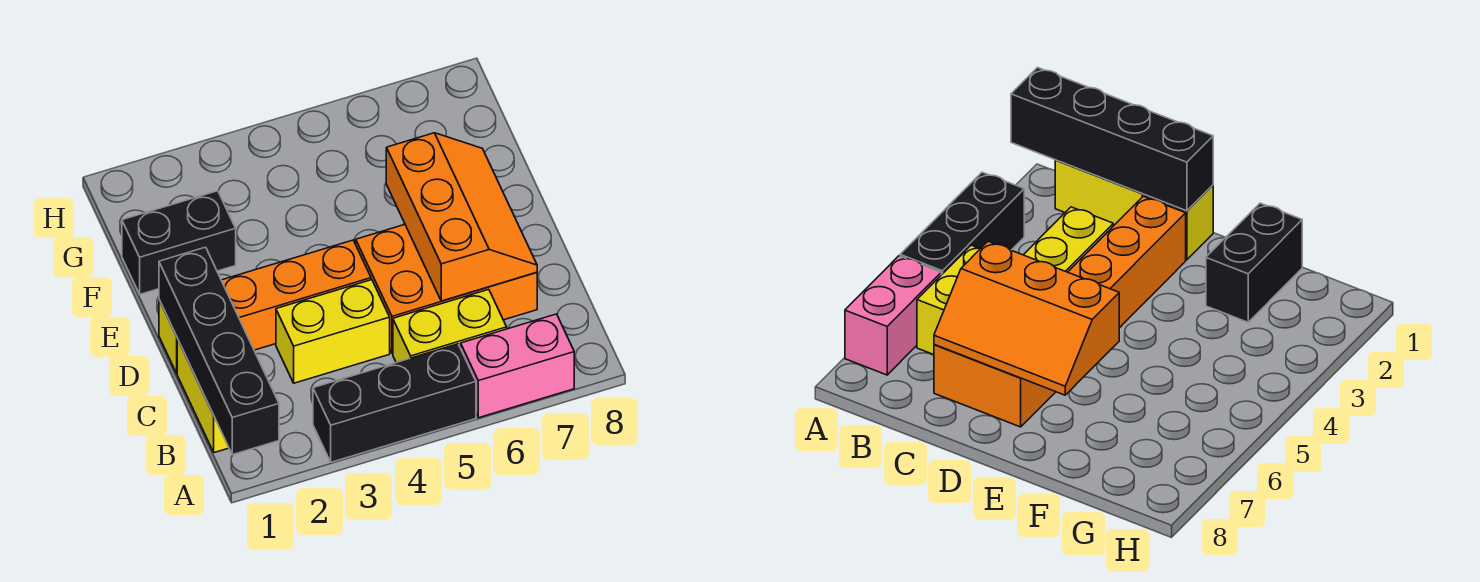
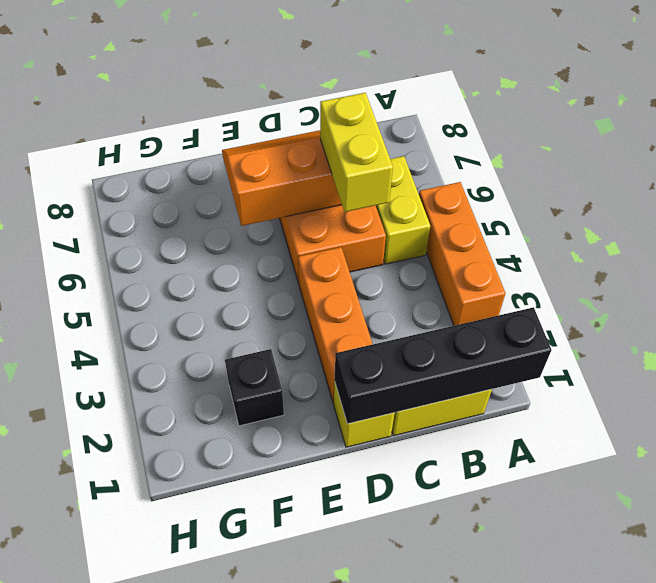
black 1x3 brick [313,344,476,462] -> orange 1x3 brick [419,182,505,326]
pink 1x2 brick [461,314,574,418] -> none
yellow 1x2 brick [276,280,390,383] -> yellow 1x2 brick moved to [320,93,393,212]
black 1x2 brick [122,191,236,294] -> black 1x1 brick [225,349,284,426]

